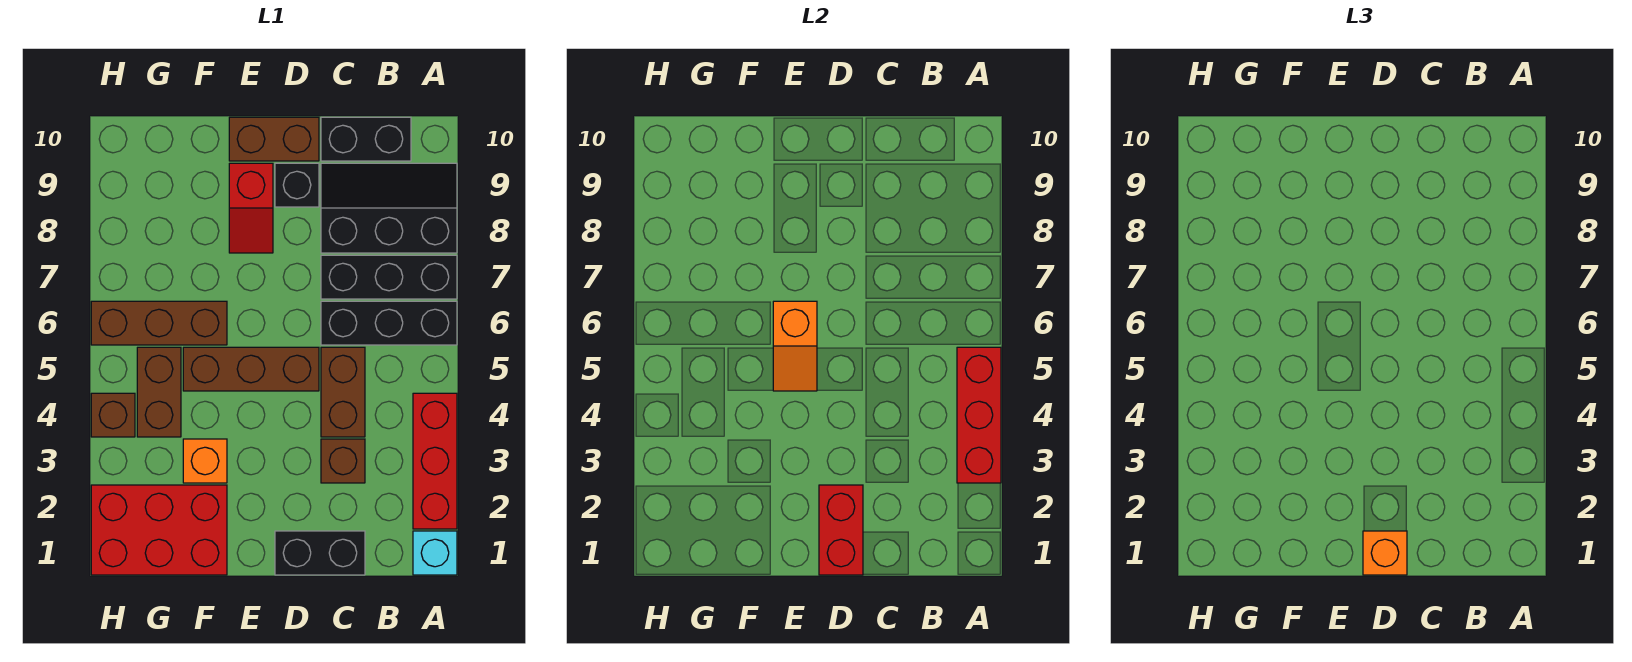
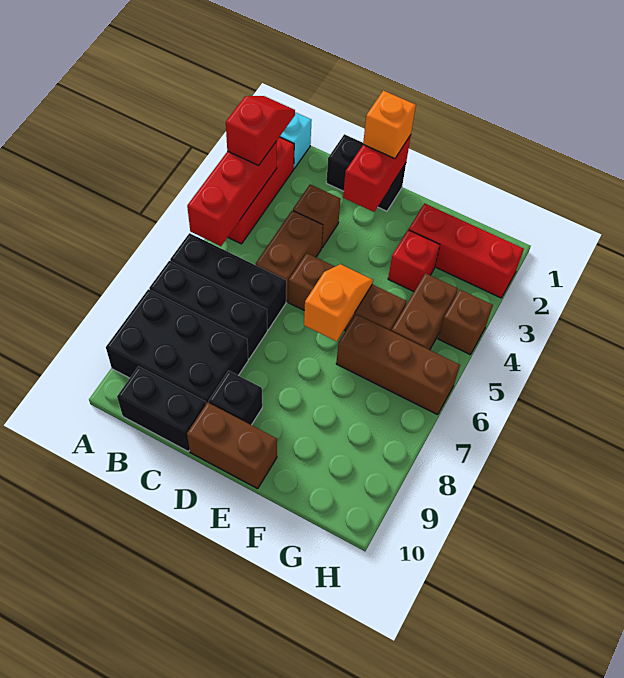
black 2x3 slope [321,163,457,253] -> black 2x3 brick [106,289,248,404]
red 1x2 slope [229,163,273,253] -> red 1x2 slope moved to [226,96,295,165]
red 2x3 brick [91,485,227,575] -> red 1x3 brick [409,203,524,298]
orange 1x1 brick [183,439,227,483] -> red 1x1 brick [388,230,440,292]

